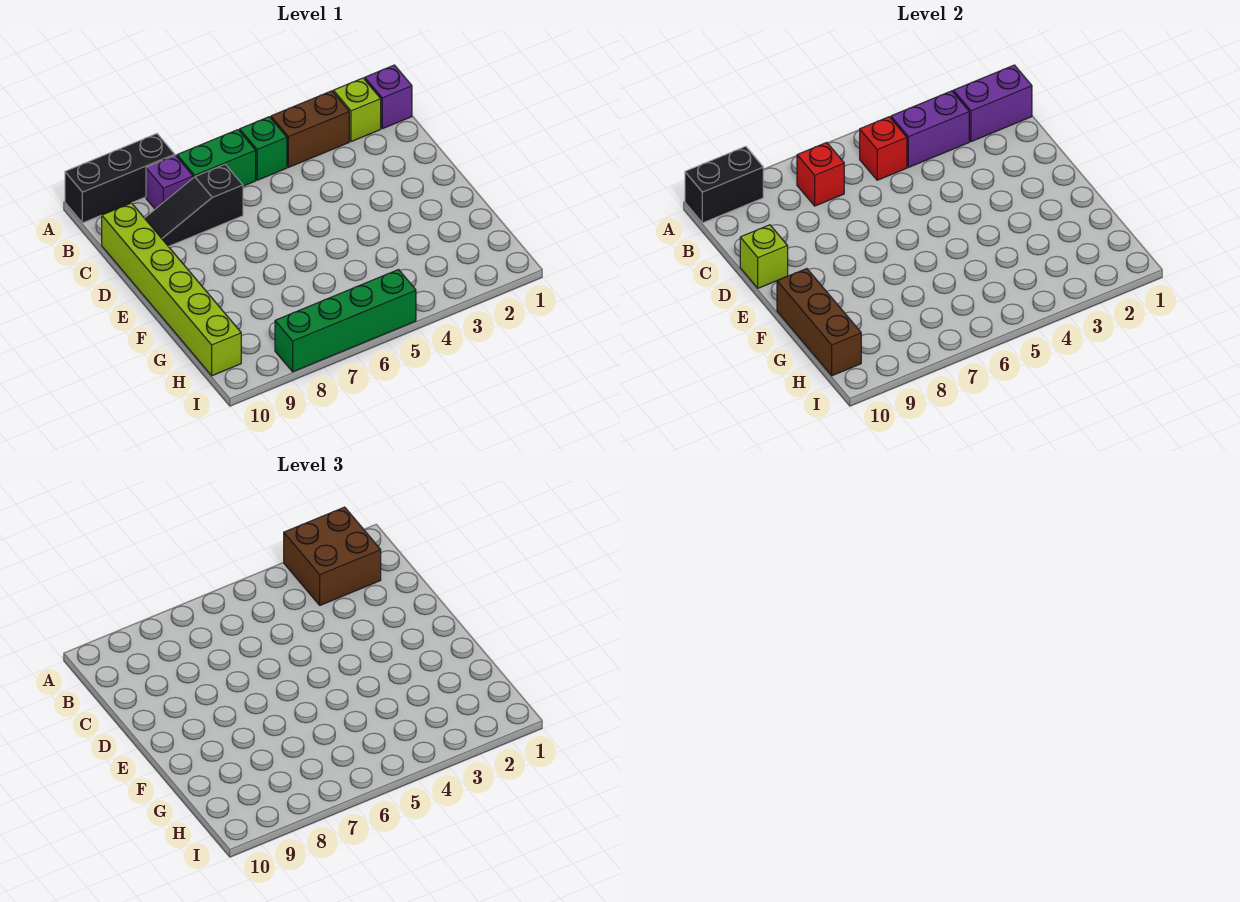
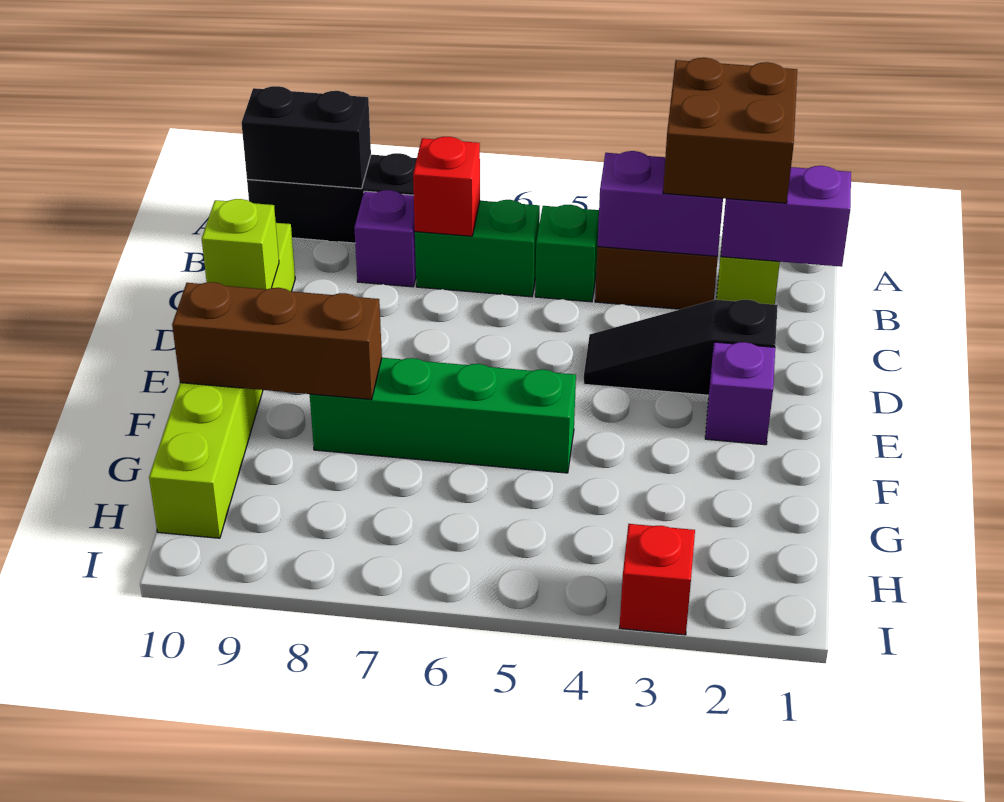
purple 1x1 brick [365,65,412,129] -> purple 1x1 brick moved to [705,342,775,445]
red 1x1 brick [860,117,907,180] -> red 1x1 brick moved to [620,524,695,635]
black 1x3 slope [145,164,243,247] -> black 1x3 slope moved to [584,300,778,395]
brown 1x3 brick [777,269,861,376] -> brown 1x3 brick turned to [172,282,382,400]
green 1x4 brick [275,270,416,372] -> green 1x4 brick moved to [310,358,576,473]

